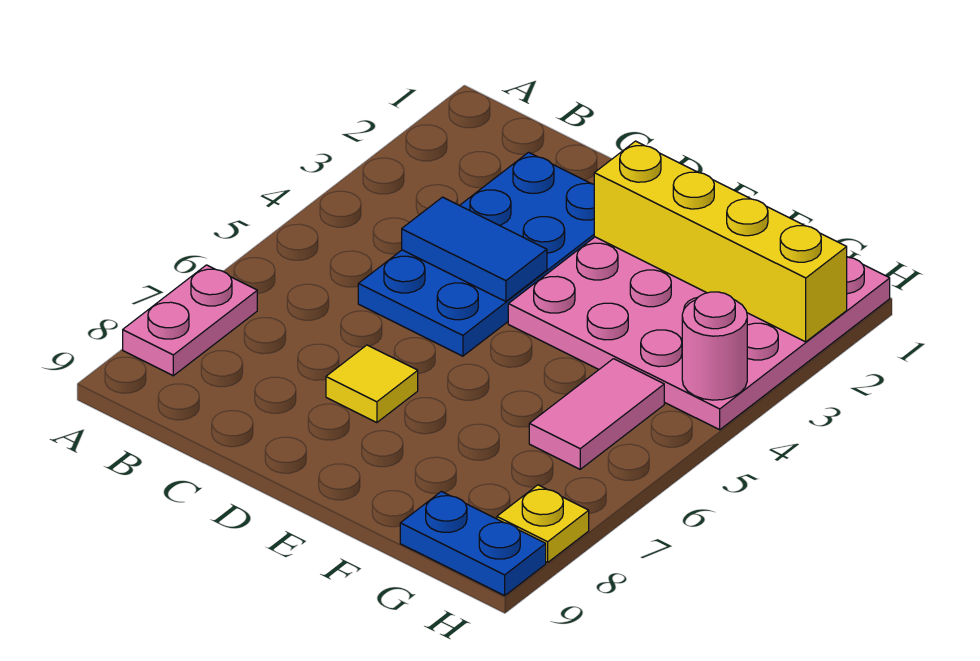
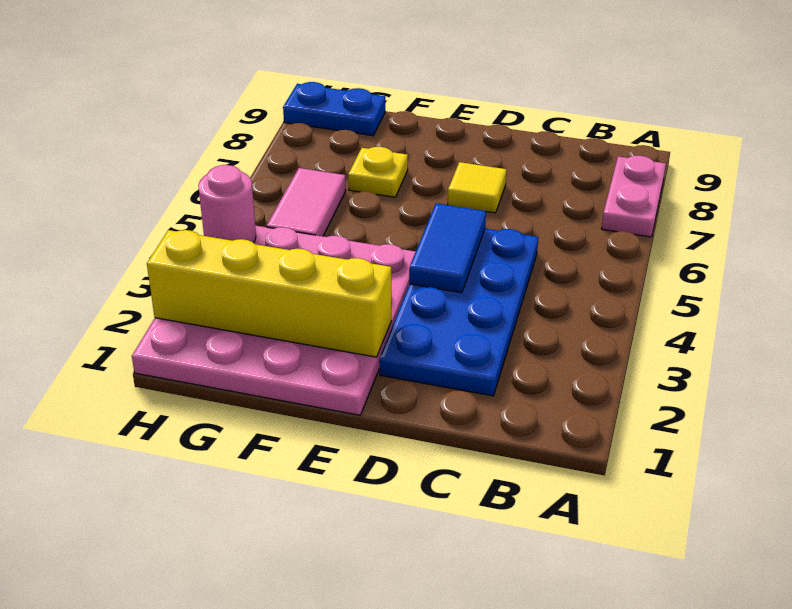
blue 1x2 tile [402,197,547,301] -> blue 1x2 tile turned to [409,203,486,293]
yellow 1x1 plate [497,485,589,562] -> yellow 1x1 plate moved to [348,147,408,197]

